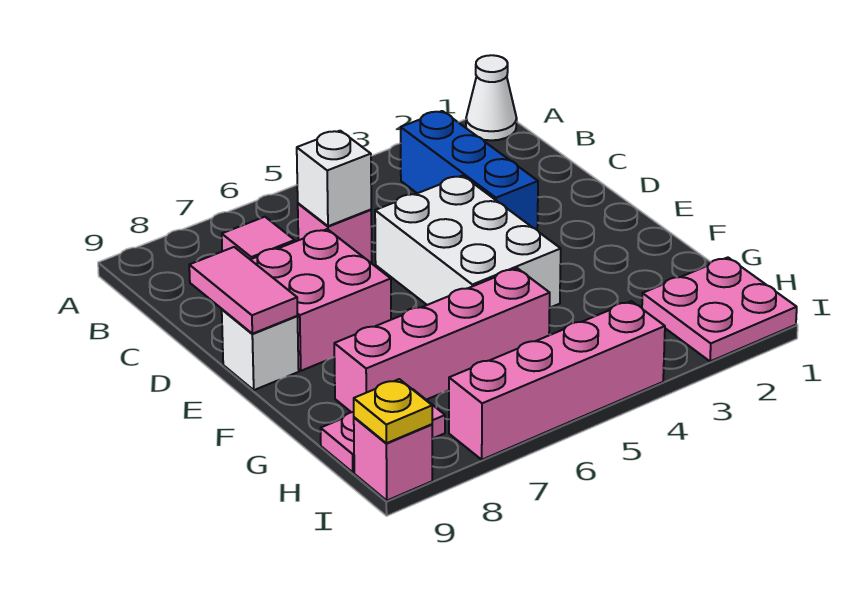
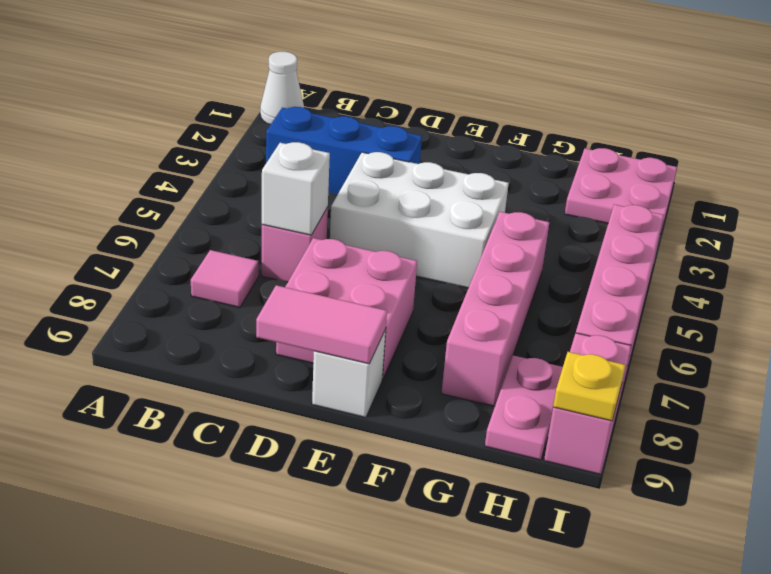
pink 1x1 brick [354,417,432,500] -> pink 1x2 brick [544,333,631,474]

